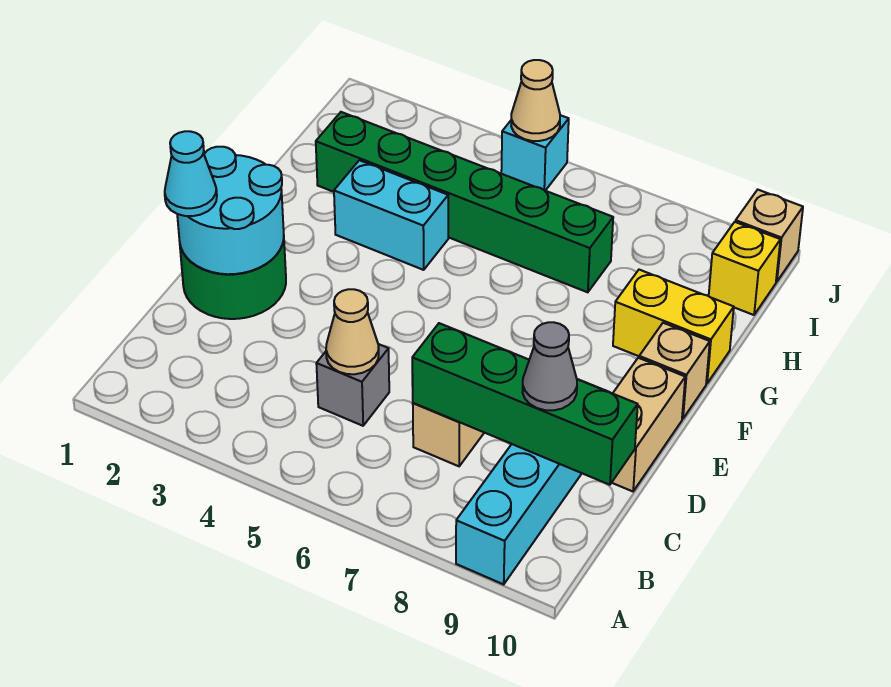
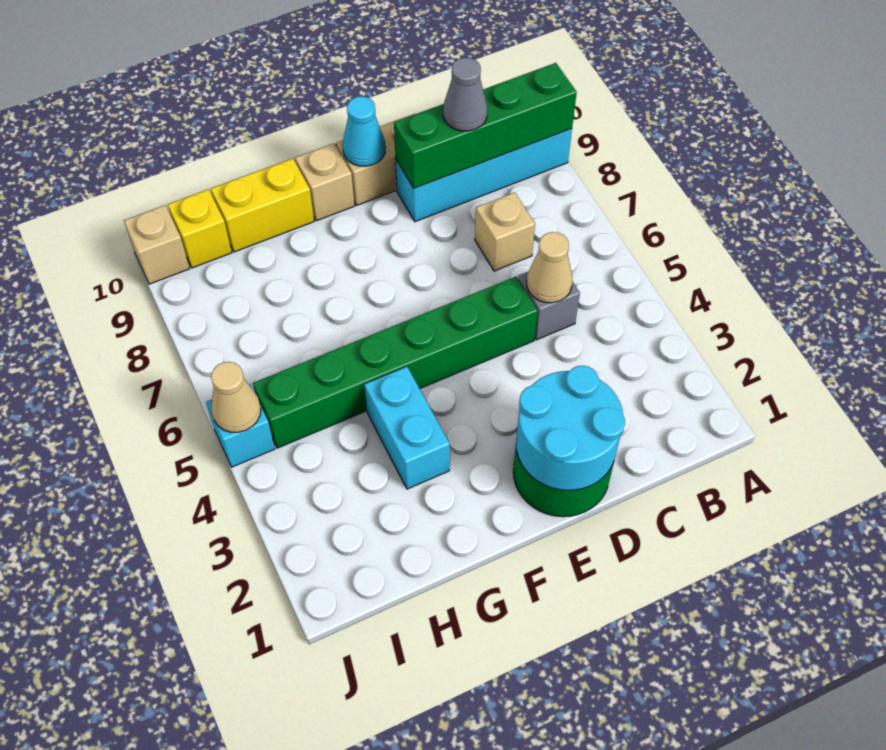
green 1x4 brick [412,323,638,485] -> green 1x4 brick turned to [394,63,577,188]
cyan 1x1 cone [165,131,217,216] -> cyan 1x1 cone moved to [343,96,386,166]
yellow 1x2 brick [613,270,734,383] -> yellow 1x2 brick turned to [211,158,314,252]
green 1x6 brick [316,112,613,292] -> green 1x6 brick turned to [253,277,538,448]

